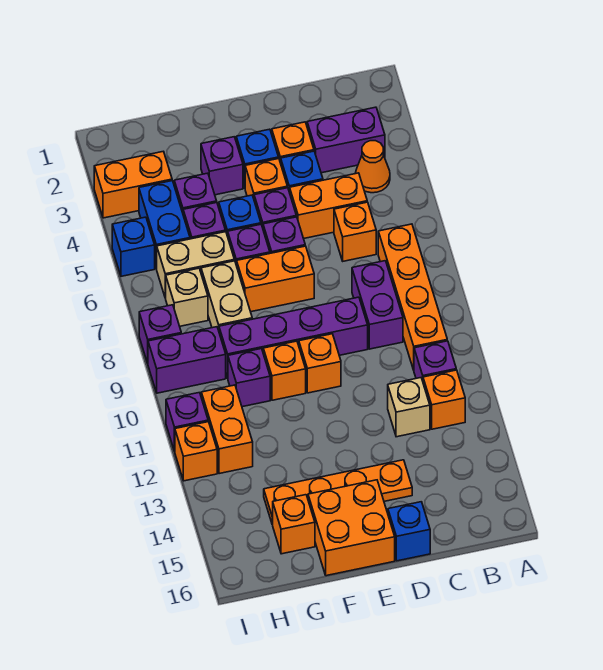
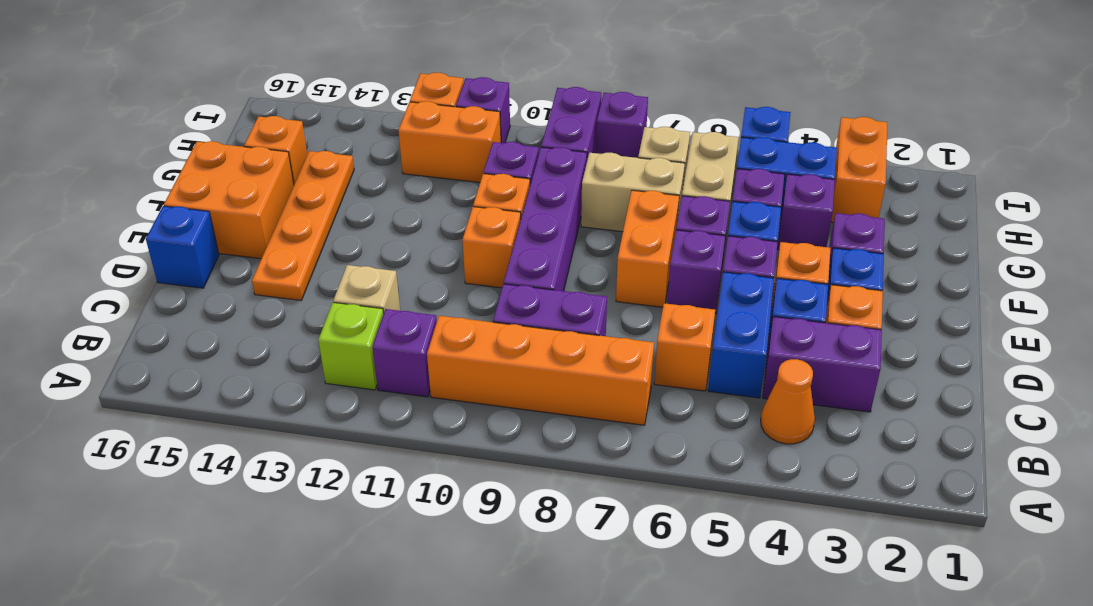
purple 1x2 brick [307,107,385,173] -> purple 1x2 brick turned to [763,317,882,412]
orange 1x1 brick [423,370,465,429] -> lime 1x1 brick [318,302,383,390]
orange 1x2 brick [290,173,367,239] -> blue 1x2 brick [708,272,774,398]

